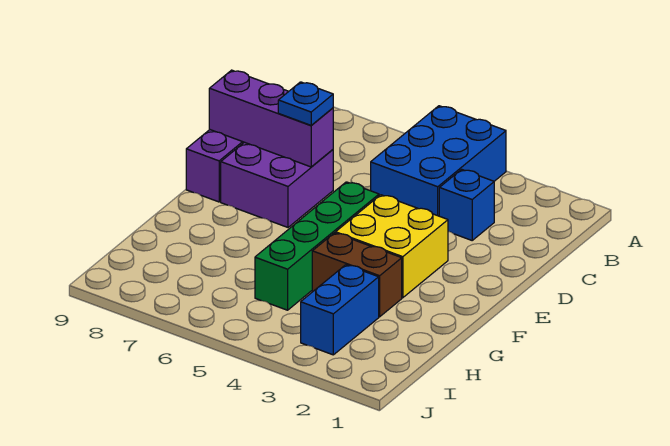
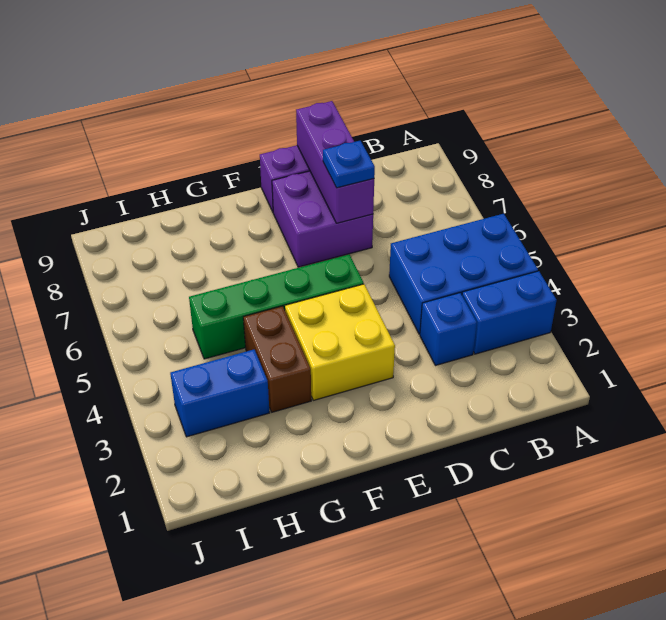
none -> blue 1x2 brick [462,271,557,354]

